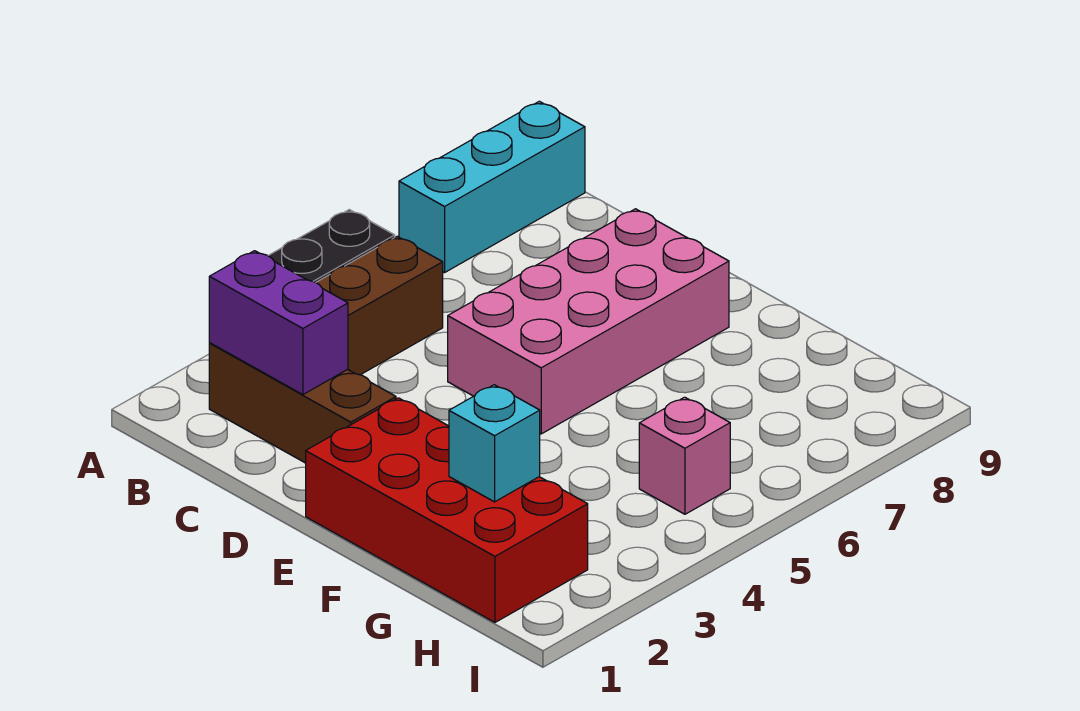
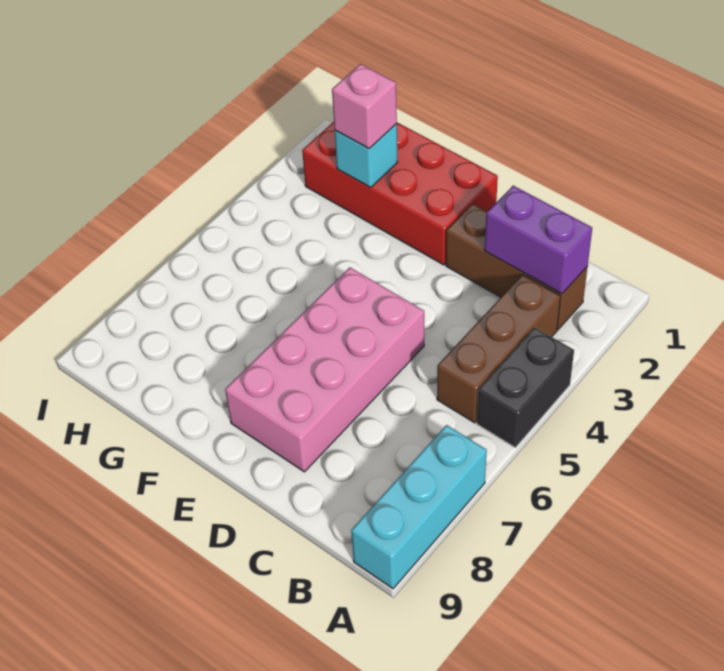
pink 1x1 brick [639,397,730,514] -> pink 1x1 brick moved to [332,64,397,149]

